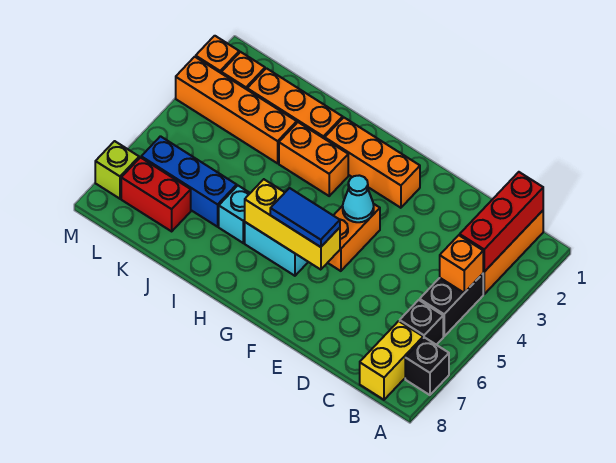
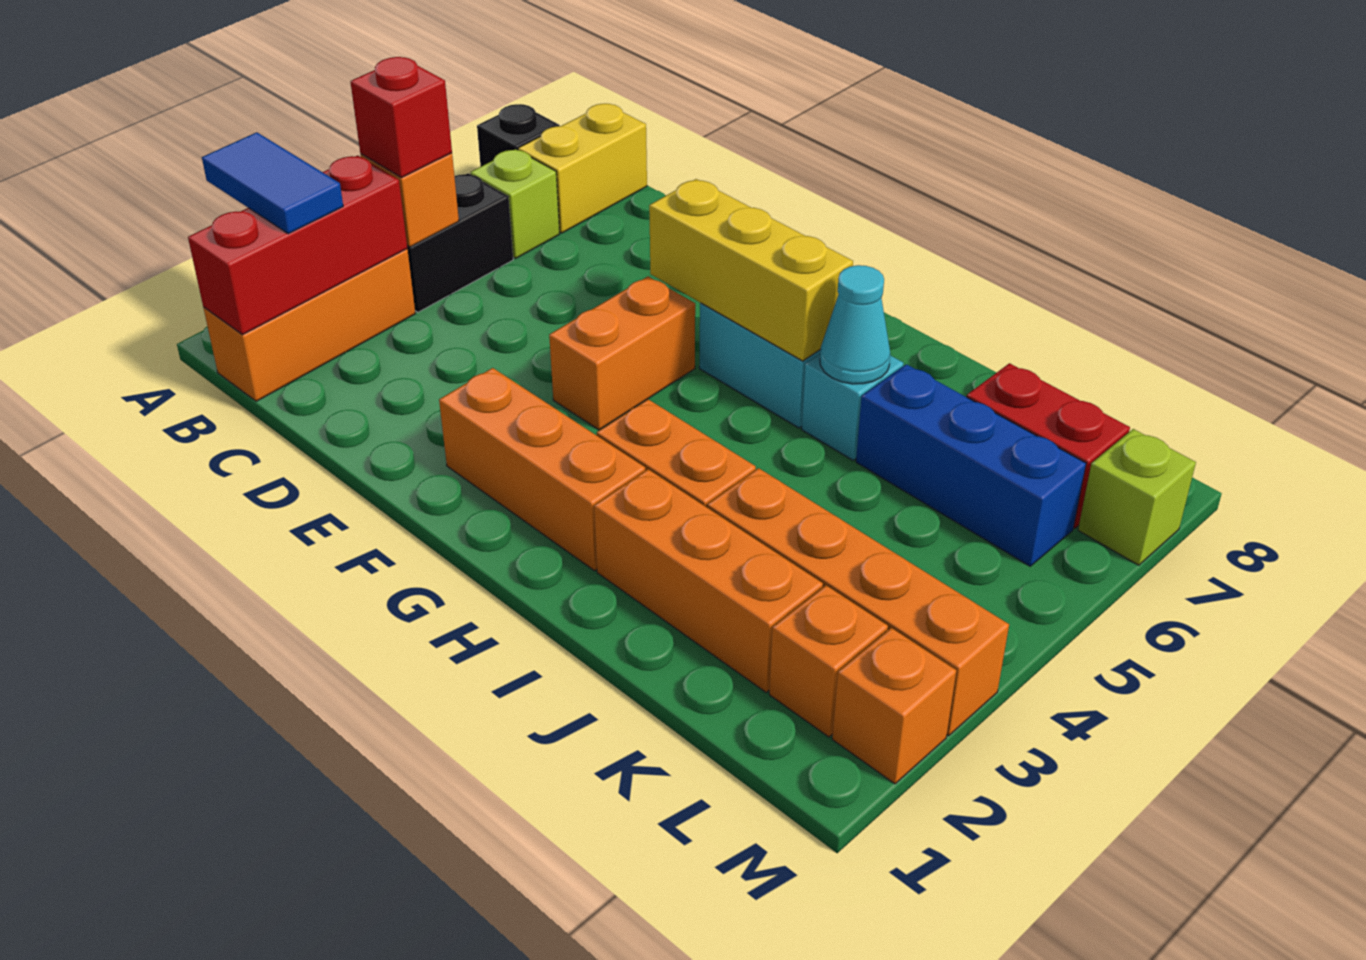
none -> red 1x1 brick [350,57,452,178]
black 1x1 brick [400,300,443,345] -> lime 1x1 brick [471,149,560,258]
cyan 1x1 cone [343,175,374,222] -> cyan 1x1 cone moved to [820,265,890,384]
blue 1x2 tile [270,188,340,247] -> blue 1x2 tile moved to [202,132,343,234]

